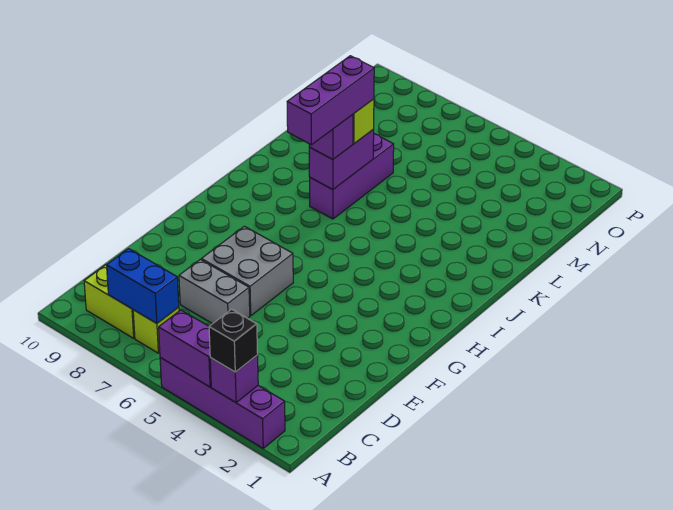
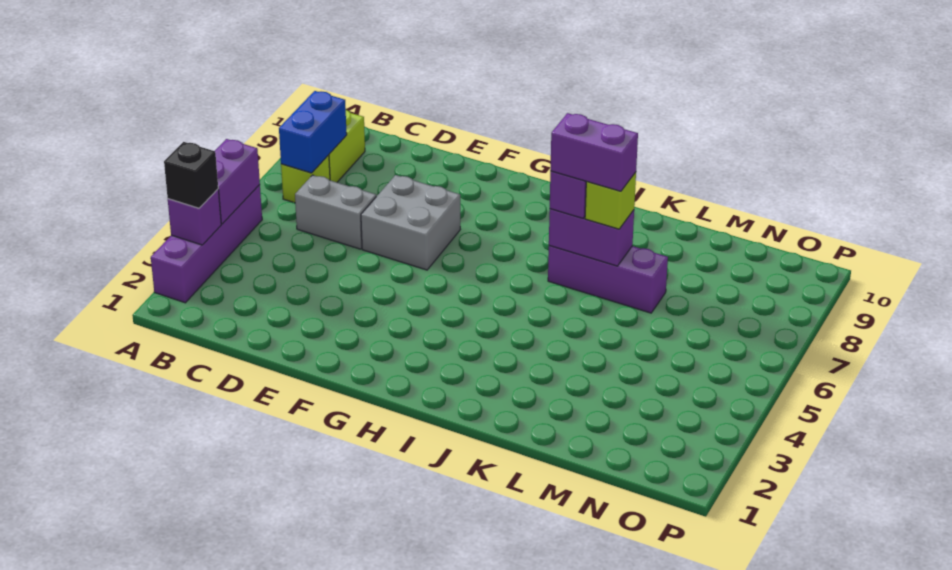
grey 1x2 brick [179,259,250,324] -> grey 1x2 brick turned to [295,175,376,249]
purple 1x3 brick [287,56,374,145] -> purple 1x2 brick [550,113,638,191]

